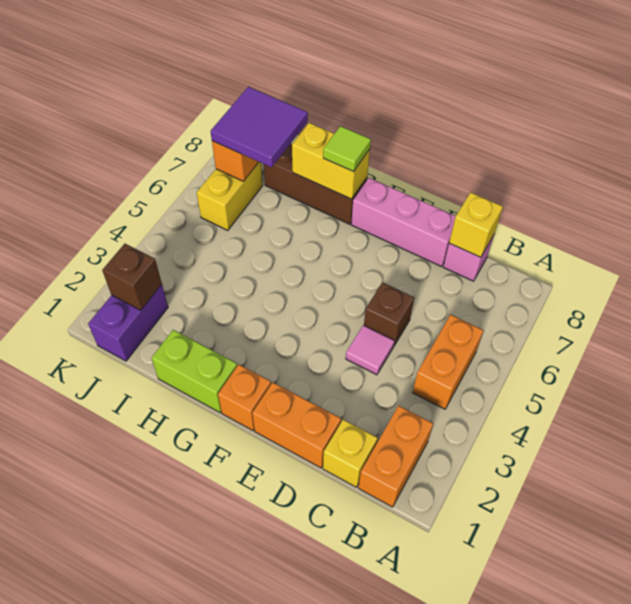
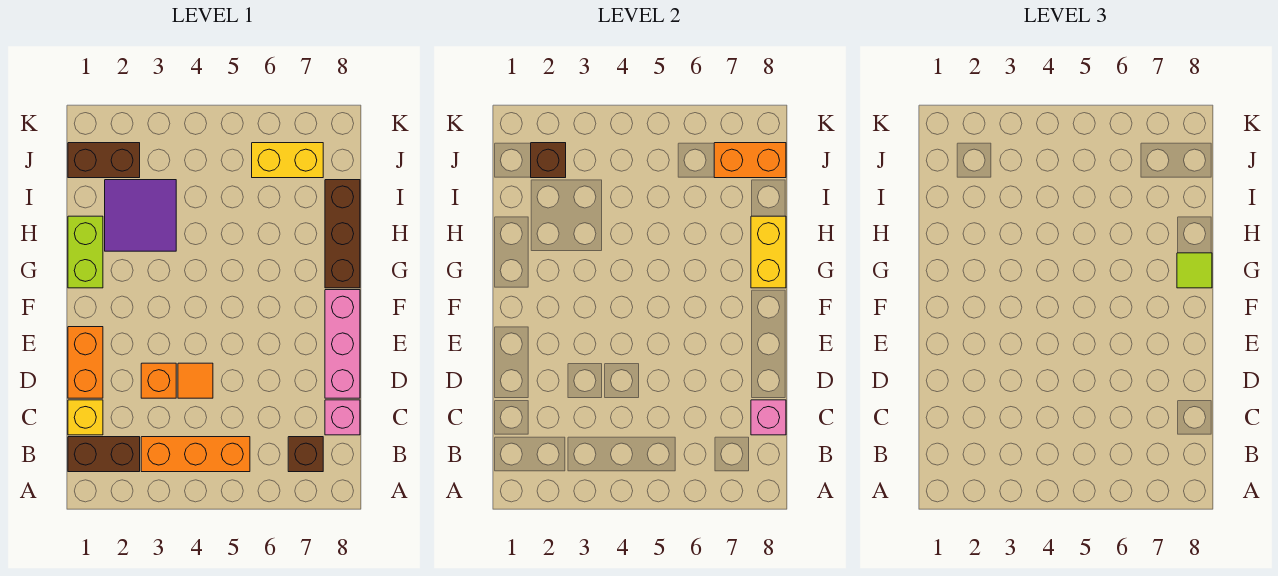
orange 1x2 brick [358,406,433,507] -> brown 1x2 brick [68,437,140,472]
orange 1x2 brick [412,315,484,409] -> orange 1x3 brick [141,437,250,472]
yellow 1x1 brick [449,192,503,257] -> pink 1x1 brick [751,400,786,435]
pink 1x1 tile [346,325,394,375] -> orange 1x1 tile [178,363,213,398]
brown 1x1 brick [364,282,414,345] -> brown 1x1 brick moved to [288,437,323,472]
orange 1x1 brick [218,364,271,431] -> orange 1x1 brick moved to [141,363,176,398]
purple 2x2 tile [211,87,308,167] -> purple 2x2 tile moved to [105,180,176,251]
purple 1x2 brick [88,285,168,361] -> brown 1x2 brick [68,143,140,178]

